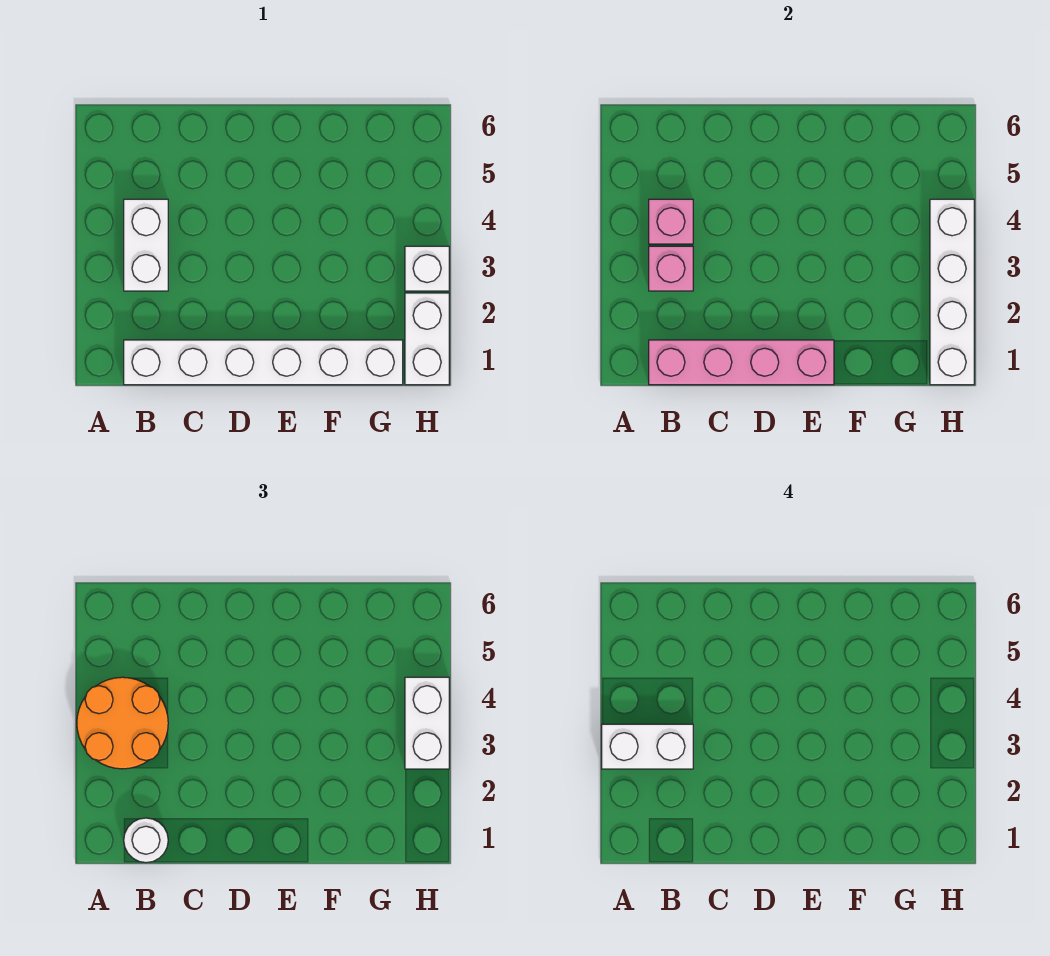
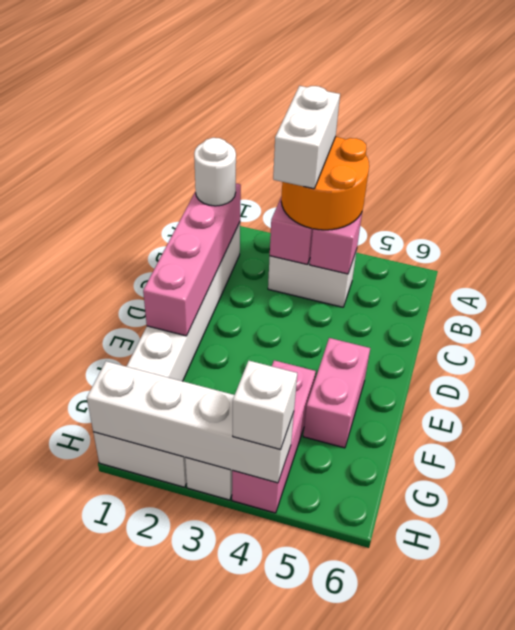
none -> pink 1x2 brick [303,338,370,448]
none -> pink 1x3 brick [232,360,316,513]
white 1x2 brick [405,677,449,769] -> white 1x1 brick [233,361,297,450]

